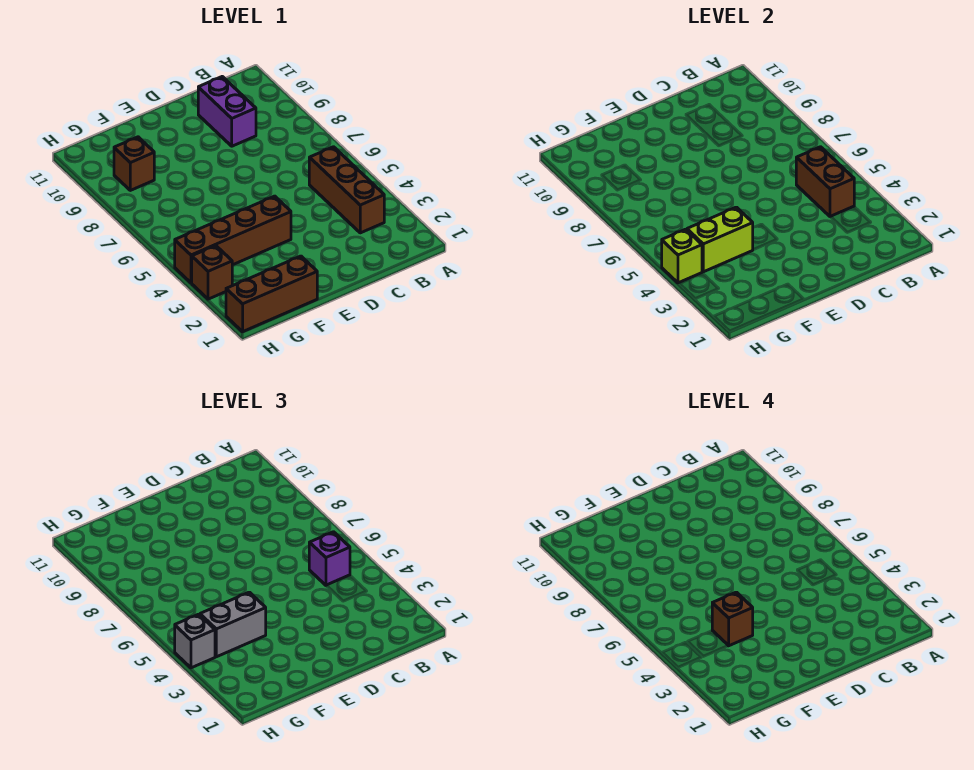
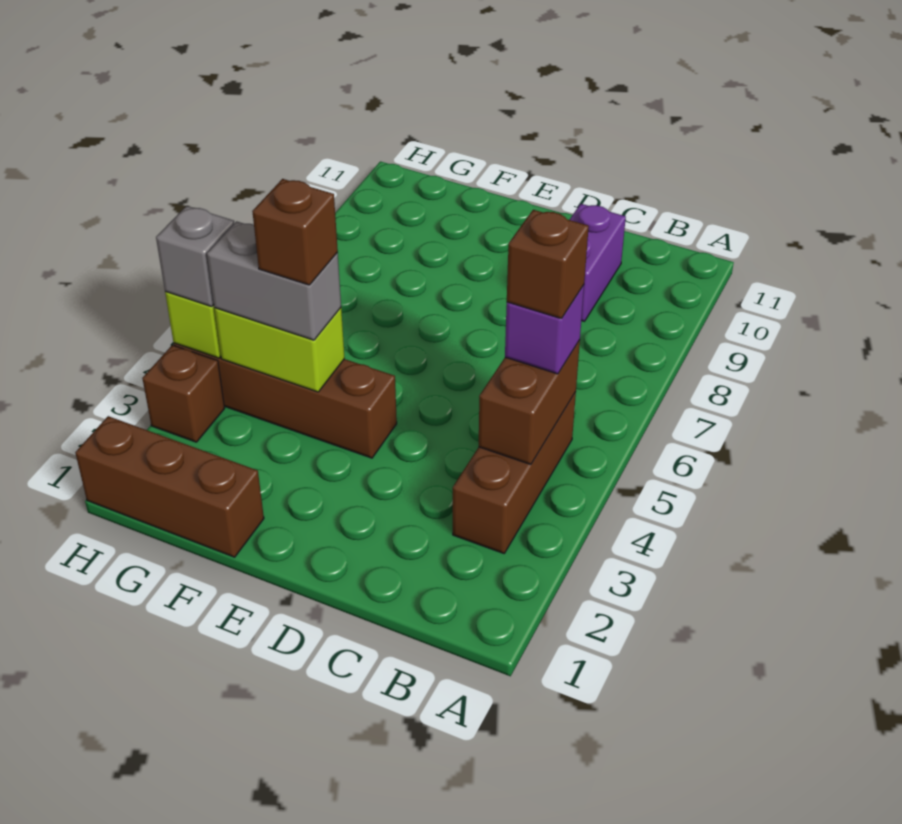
brown 1x1 brick [114,137,154,190] -> brown 1x1 brick moved to [507,210,589,319]

